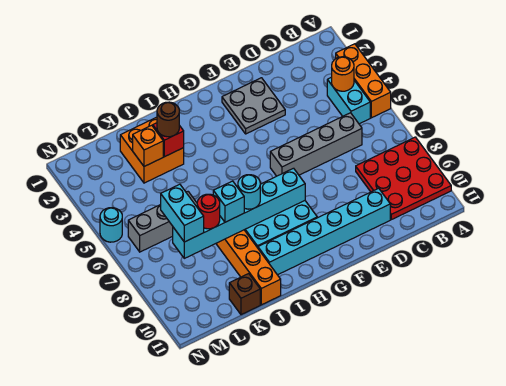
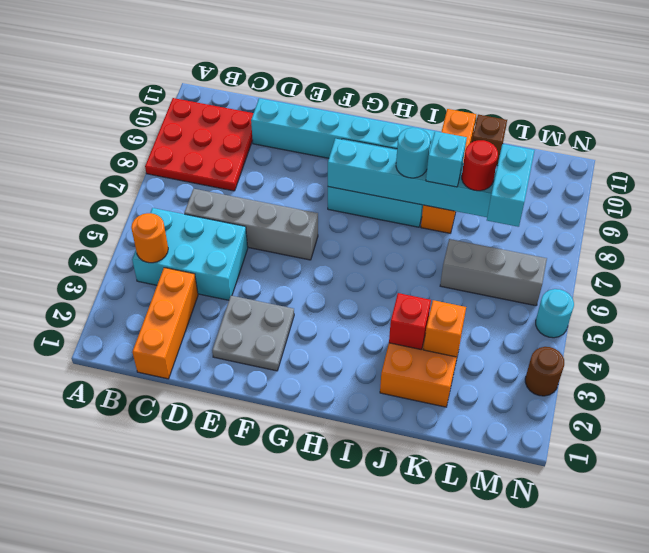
orange 1x3 brick [336,44,391,118] -> orange 1x3 brick moved to [132,268,198,379]
cyan 1x2 brick [327,77,370,124] -> cyan 2x3 brick [132,208,248,300]
brown 1x1 round brick [157,102,179,137] -> brown 1x1 round brick moved to [525,347,564,396]

